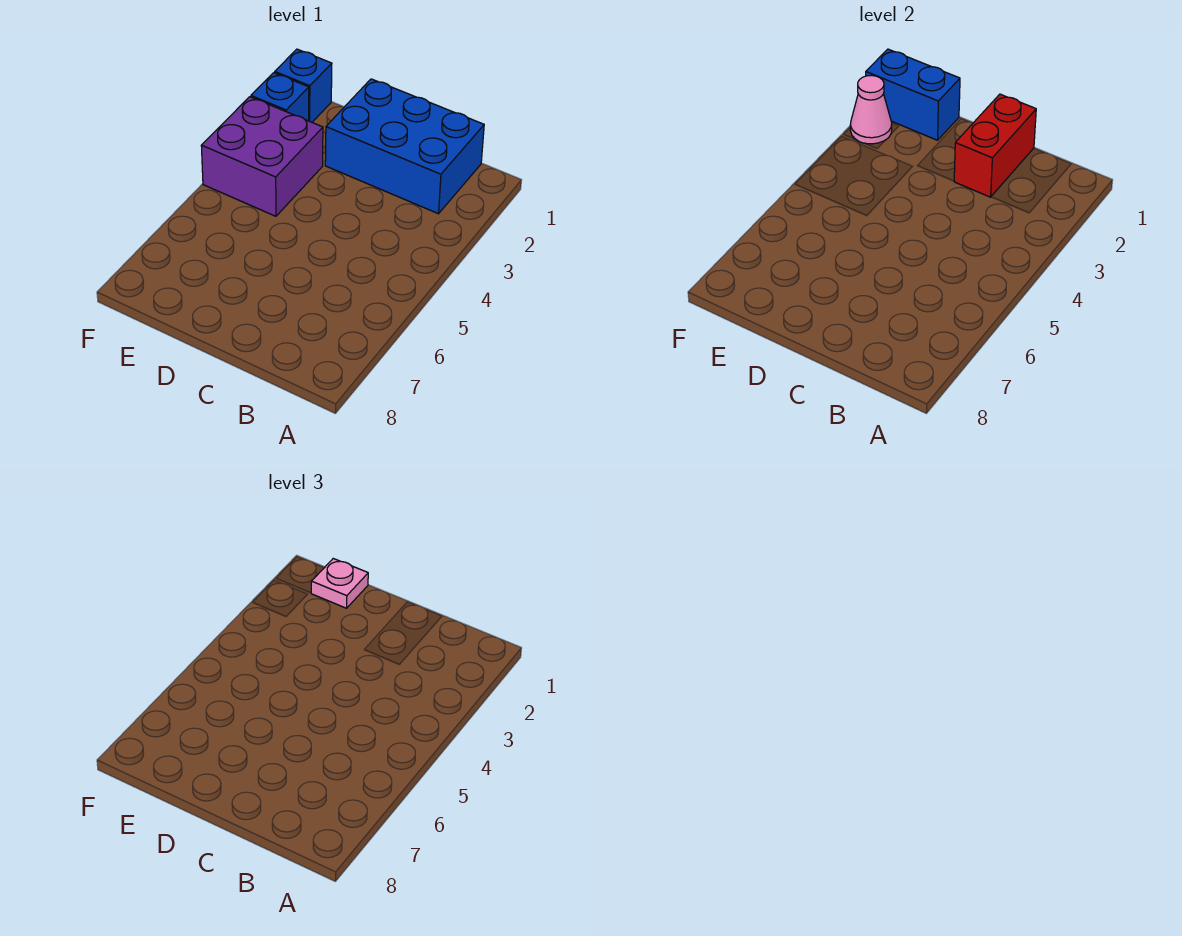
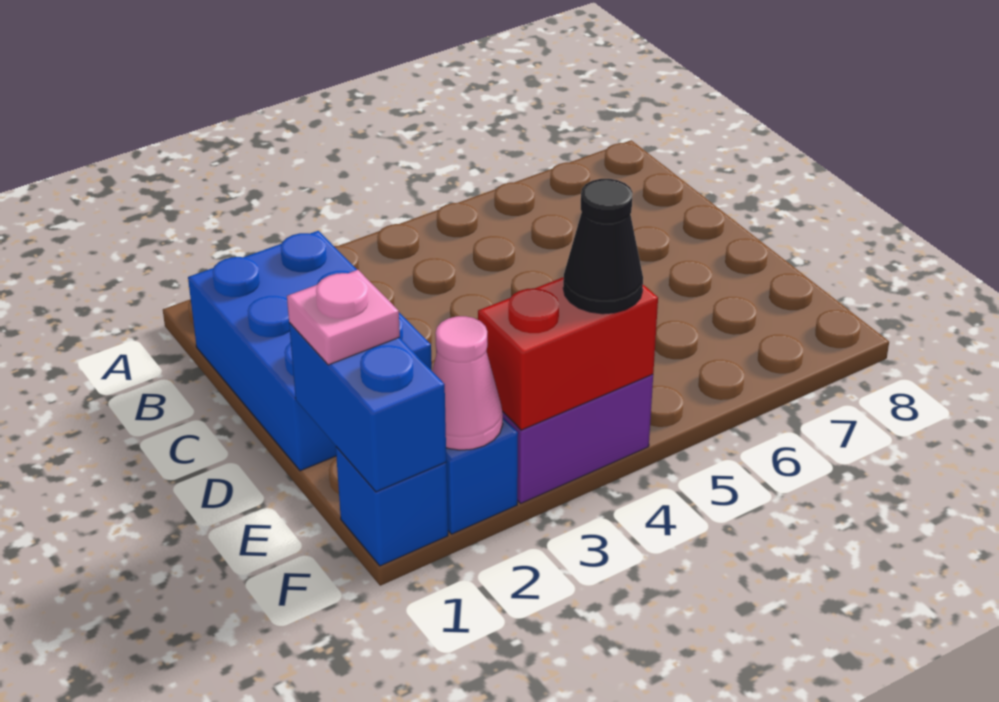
red 1x2 brick [954,94,1036,197] -> red 1x2 brick moved to [478,277,658,430]
none -> black 1x1 cone [563,179,643,314]

